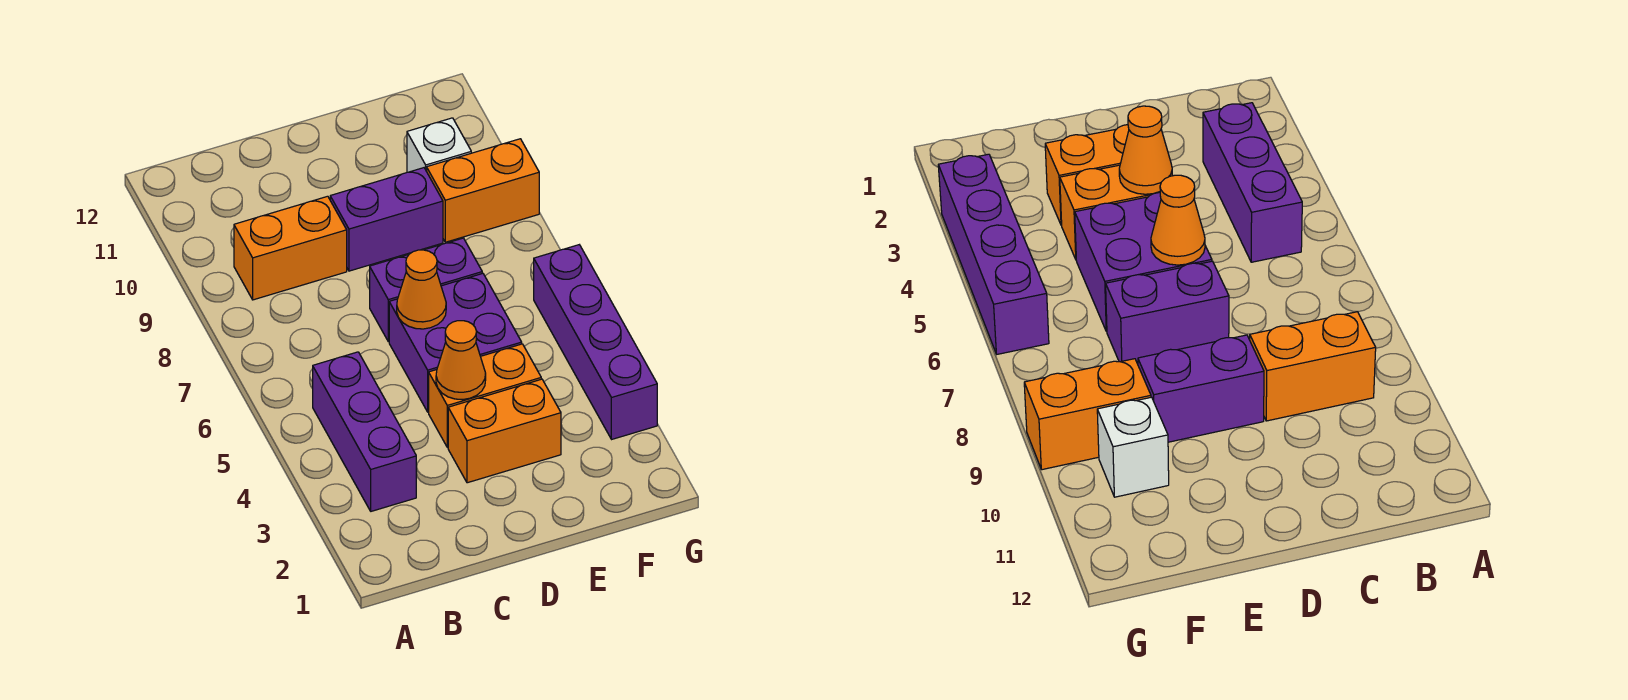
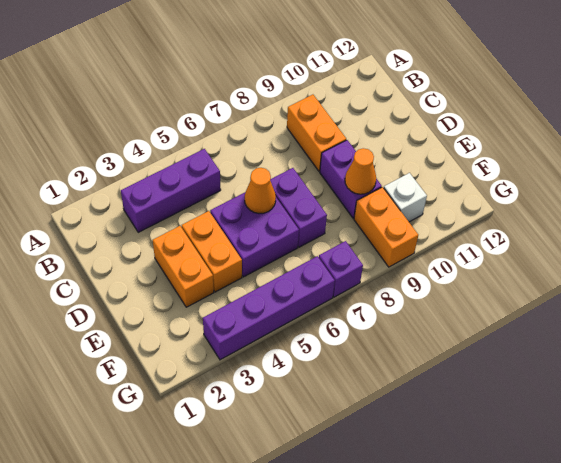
orange 1x1 cone [436,321,486,400] -> orange 1x1 cone moved to [345,148,376,194]
none -> purple 1x1 brick [319,241,363,297]

